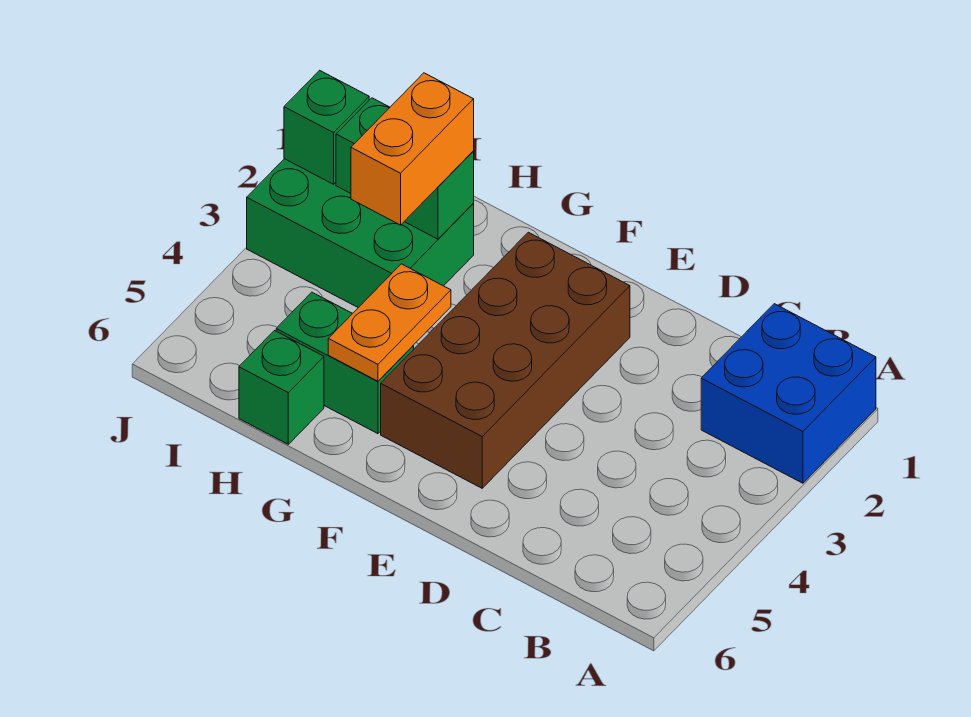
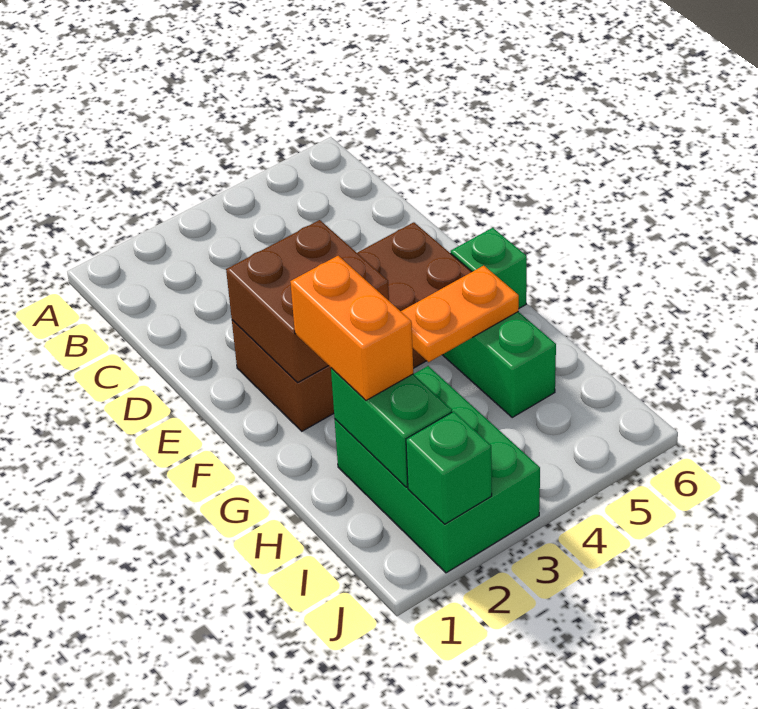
blue 2x2 brick [701,304,876,483] -> none
none -> brown 2x2 brick [226,220,389,382]
orange 1x2 brick [351,73,474,225] -> orange 1x2 brick turned to [290,256,413,400]
green 1x1 brick [239,331,324,444] -> green 1x1 brick moved to [451,228,527,308]

